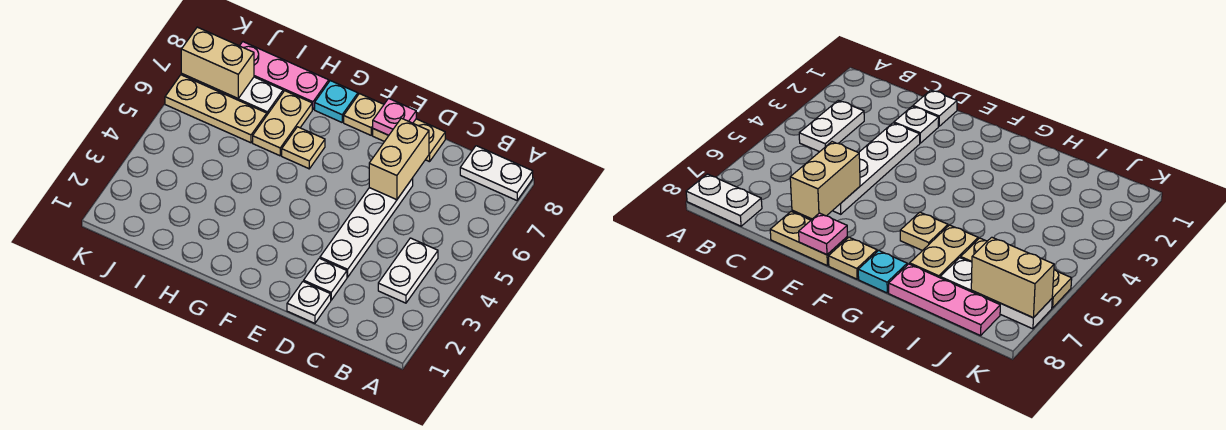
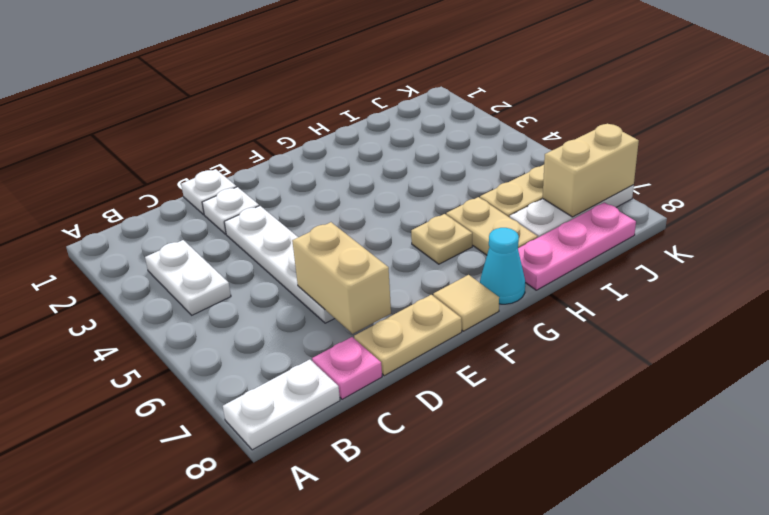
pink 1x1 plate [373,98,416,135] -> pink 1x1 plate moved to [312,337,382,399]
tan 1x1 plate [344,94,384,135] -> tan 1x1 tile [433,275,499,331]
cyan 1x1 plate [315,81,358,122] -> cyan 1x1 cone [480,228,525,304]

